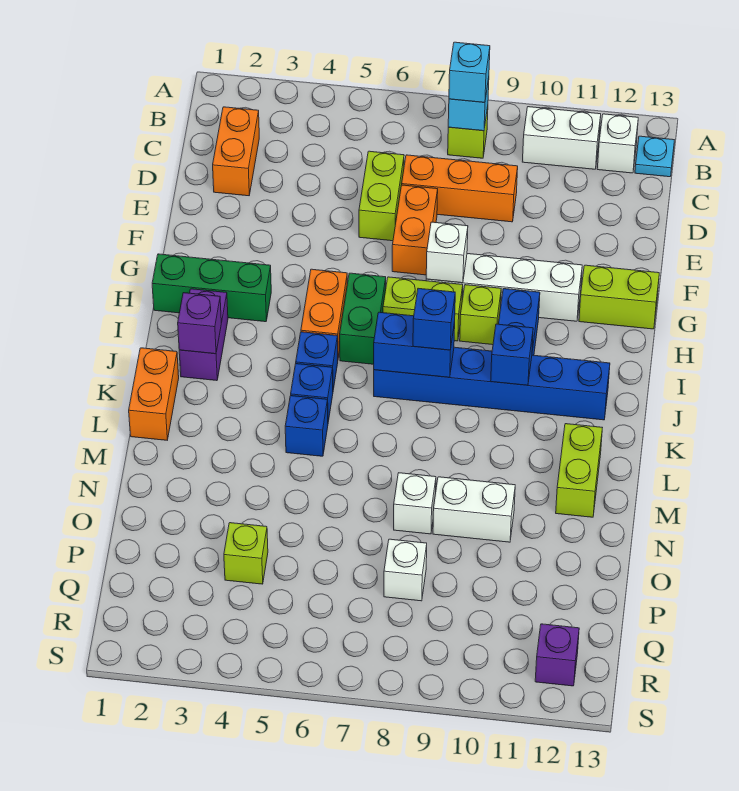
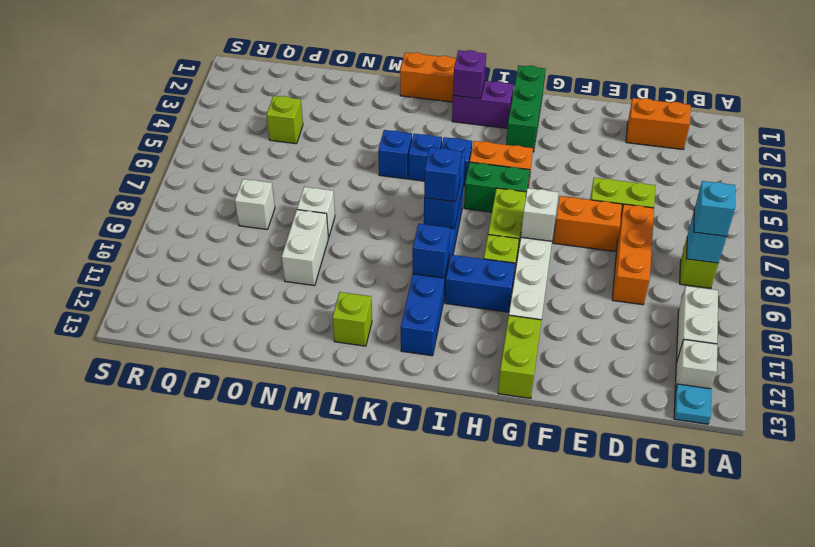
lime 1x2 brick [556,424,602,517] -> lime 1x1 brick [333,292,372,346]
purple 1x1 brick [535,624,579,686] -> none

